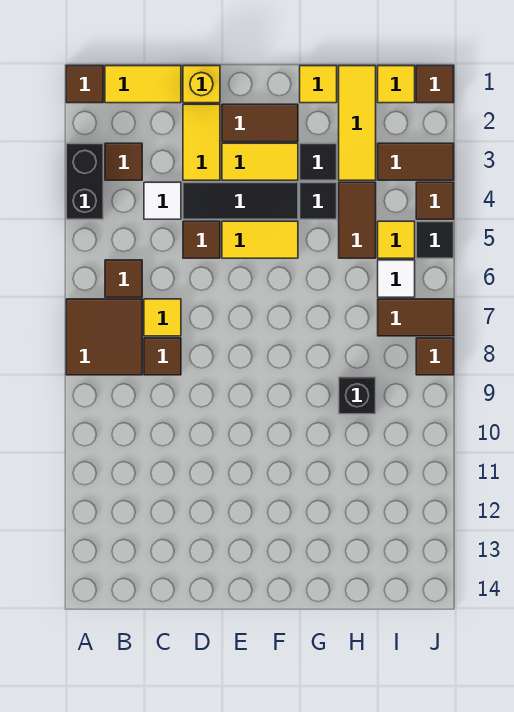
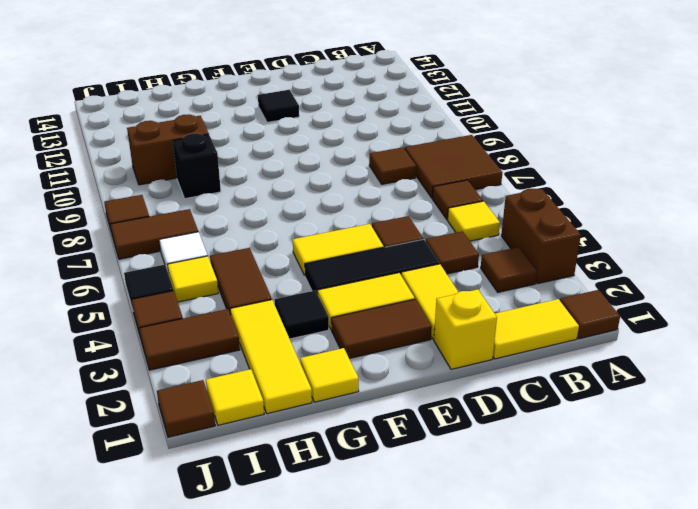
black 1x2 brick [66,143,103,219] -> brown 1x2 brick [501,189,581,284]
white 1x1 tile [144,182,181,219] -> brown 1x1 tile [426,231,479,274]
yellow 1x1 tile [144,299,181,336] -> yellow 1x1 tile moved to [448,201,500,241]
black 1x1 tile [300,182,337,219] -> black 1x1 tile moved to [258,90,299,122]
none -> brown 1x2 brick [127,114,209,185]

